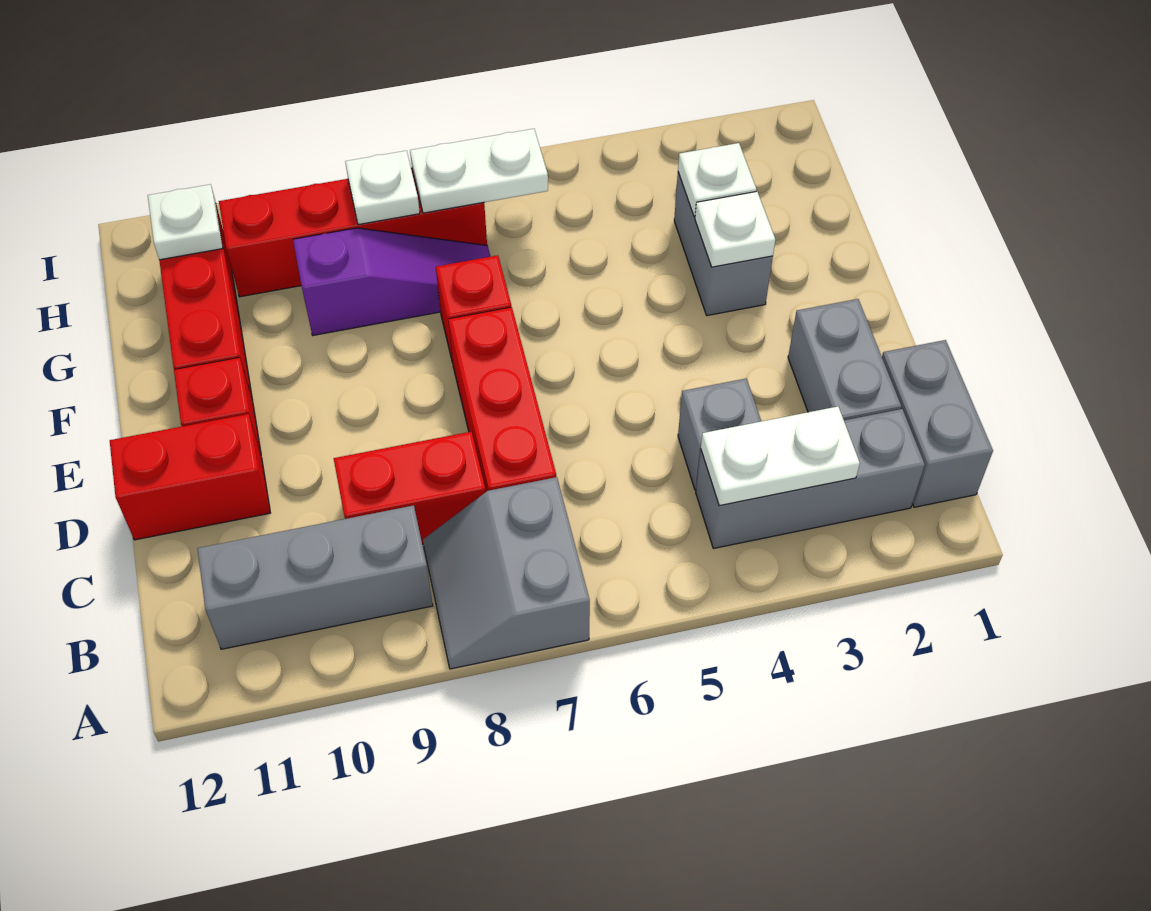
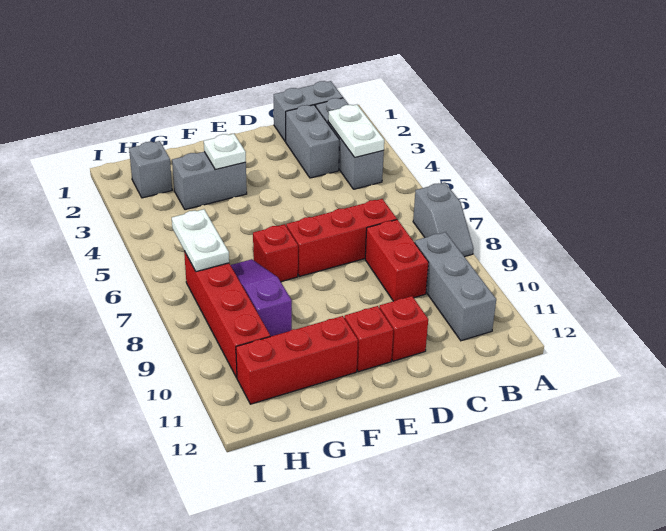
grey 2x2 slope [423,477,590,669] -> grey 1x2 slope [413,182,474,257]
grey 1x2 brick [788,299,901,420] -> grey 1x2 brick turned to [286,105,339,178]
grey 1x1 brick [678,379,761,490] -> grey 1x1 brick moved to [129,141,172,198]
red 1x2 brick [110,414,270,540] -> red 1x1 brick [379,296,428,361]
white 1x1 plate [678,143,756,217] -> none
white 1x1 plate [345,151,420,225] -> none
white 1x1 plate [148,184,223,260] -> none

